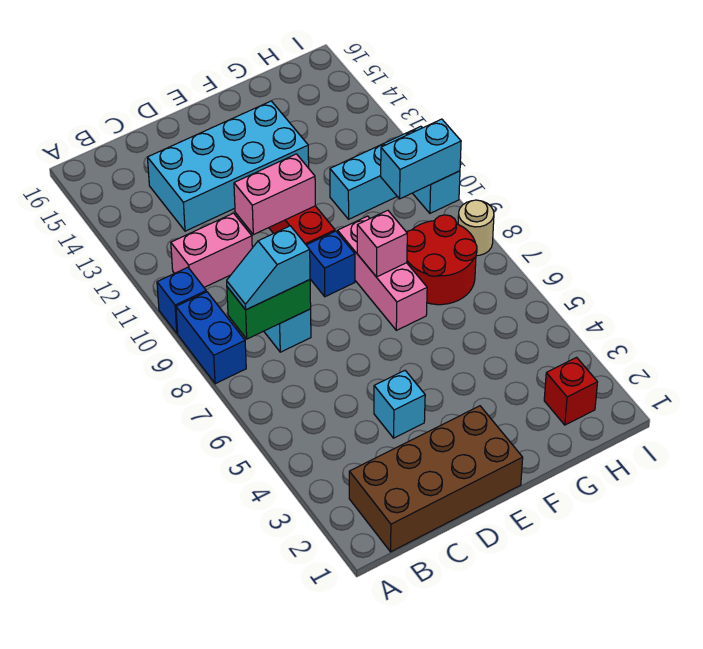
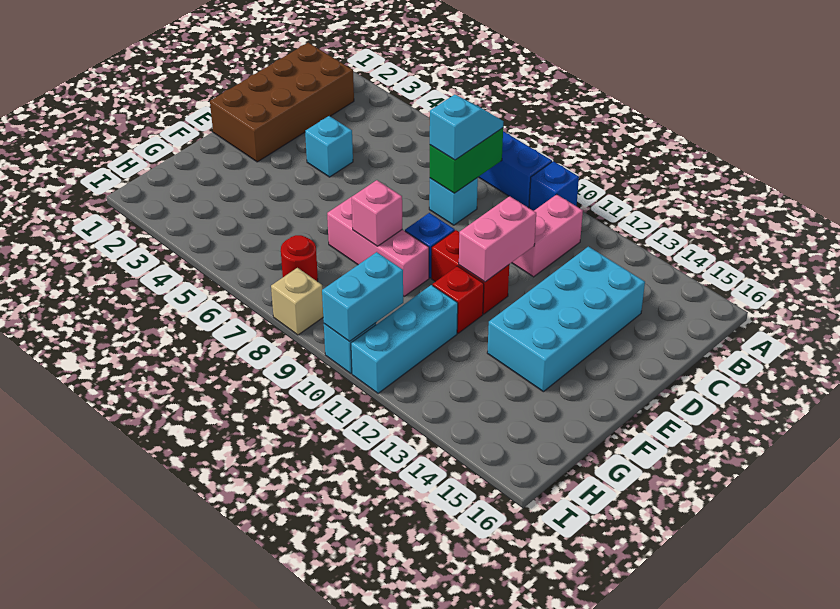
red 2x2 round brick [407,215,477,305] -> red 1x1 round brick [281,235,318,282]
red 1x1 brick [544,357,598,425] -> red 1x1 brick moved to [433,266,484,333]
tan 1x1 round brick [458,200,494,256] -> tan 1x1 brick [271,268,323,335]

